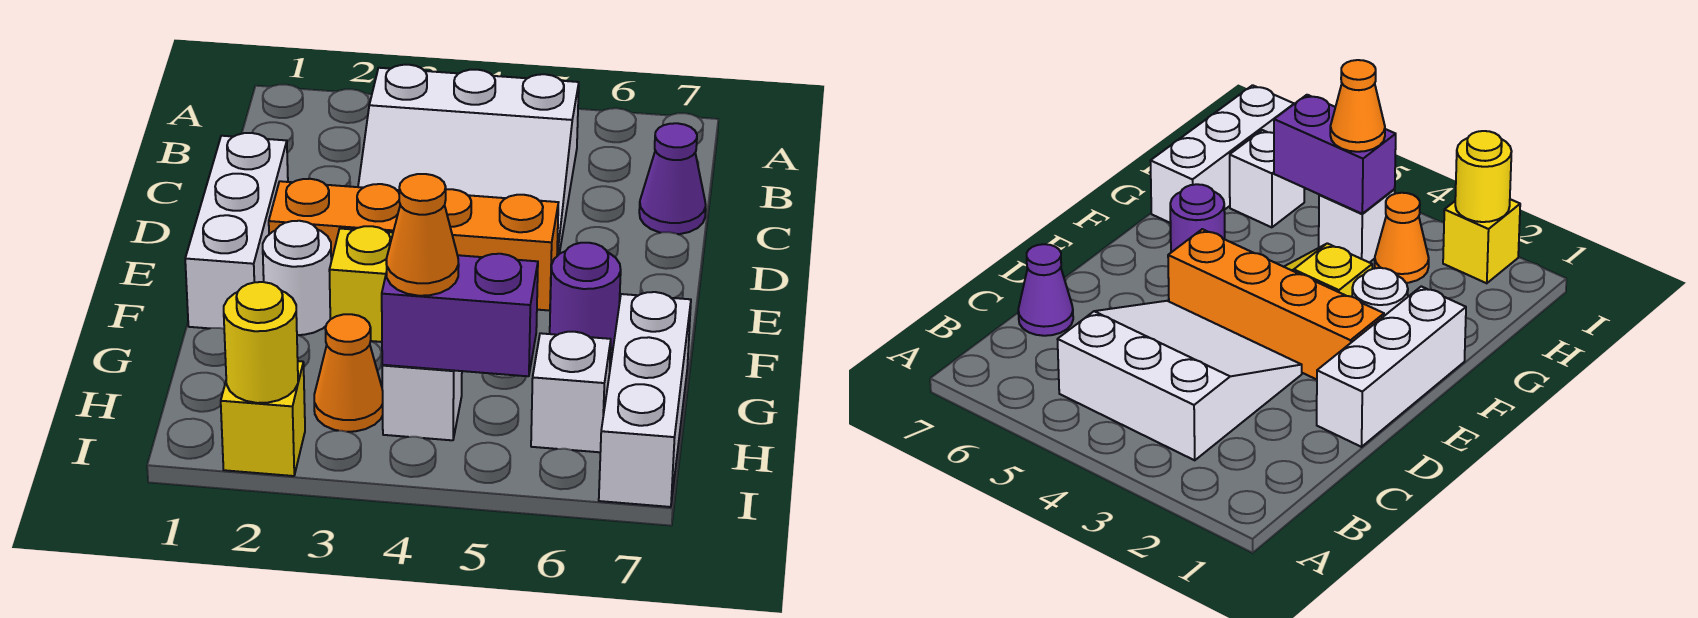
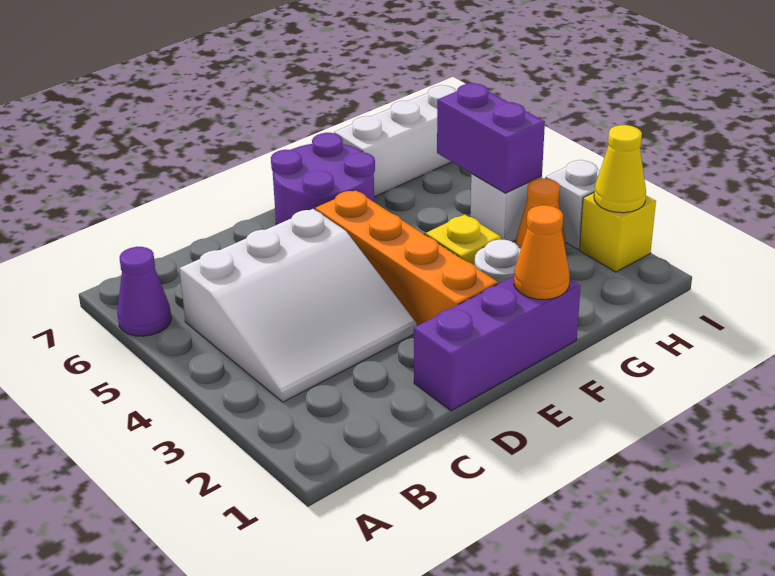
white 3x3 slope [358,65,579,256] -> white 3x3 slope turned to [179,209,417,402]
purple 1x1 cone [639,123,706,234] -> purple 1x1 cone moved to [117,247,171,336]
white 1x3 brick [185,133,288,329] -> purple 1x3 brick [414,276,581,411]
purple 1x1 round brick [550,243,621,350] -> purple 2x2 round brick [271,133,375,225]
orange 1x1 cone [386,174,459,296] -> orange 1x1 cone moved to [514,205,570,300]
white 1x1 brick [531,332,611,452] -> white 1x1 brick moved to [545,160,600,249]
yellow 1x1 round brick [224,282,298,403] -> yellow 1x1 cone [594,125,646,213]

